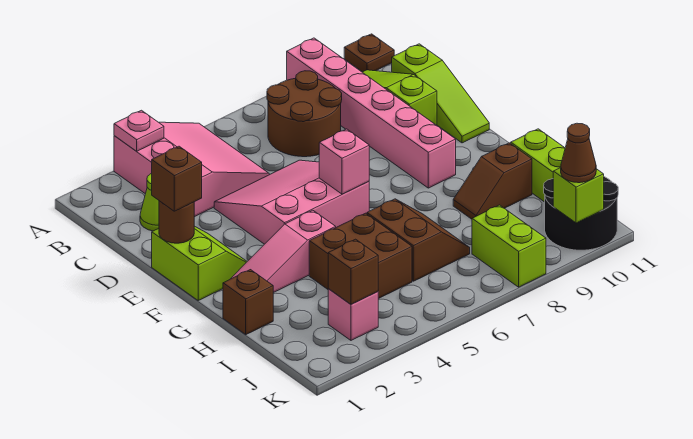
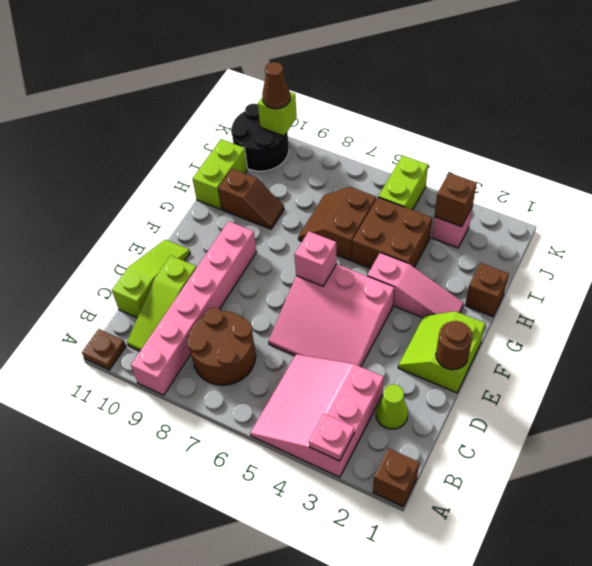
brown 1x1 brick [152,146,202,211] -> brown 1x1 brick moved to [373,448,419,507]
lime 1x2 brick [472,205,546,287] -> lime 1x2 brick moved to [378,155,428,210]

